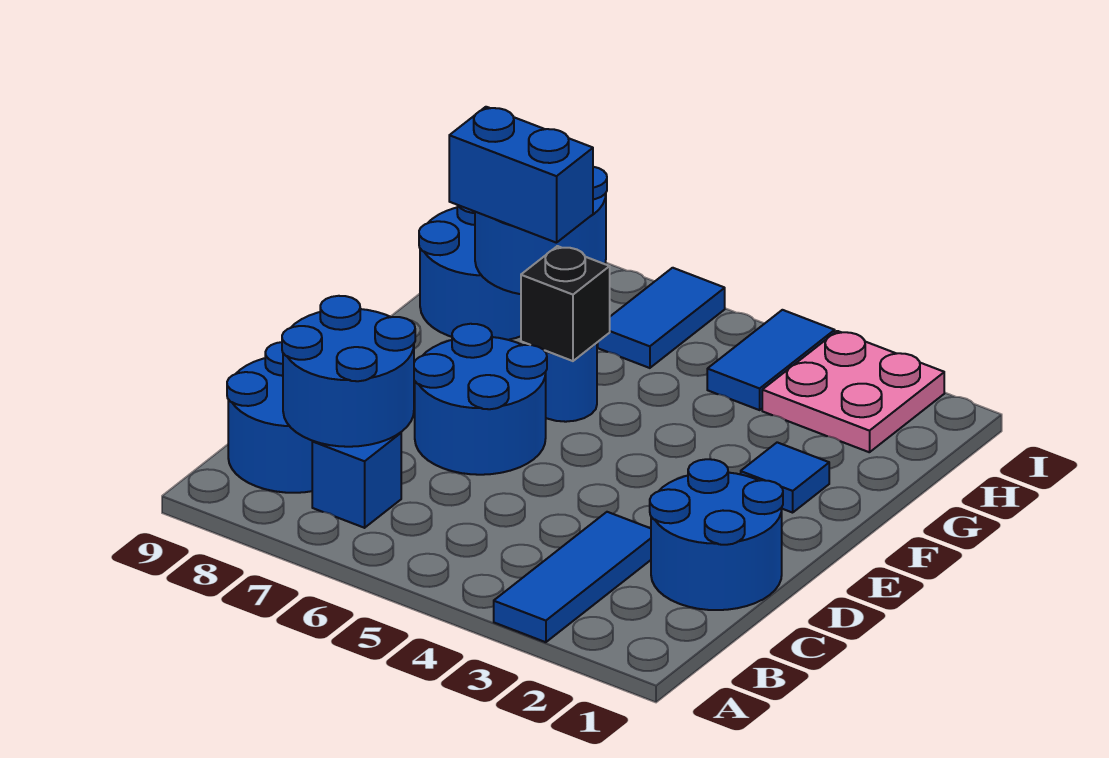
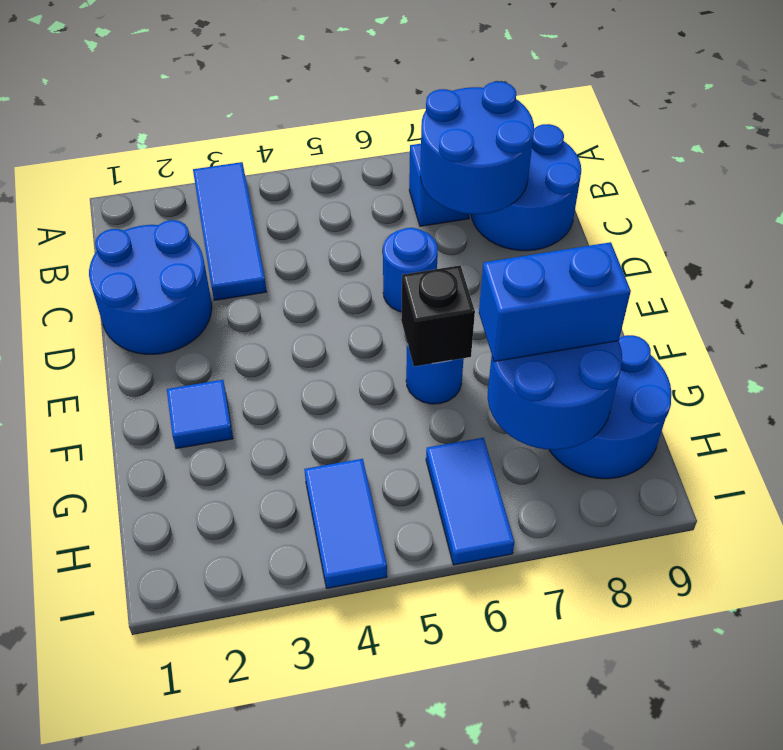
blue 2x2 round brick [414,324,547,475] -> blue 1x1 round brick [383,228,438,312]
pink 2x2 plate [762,331,944,452] -> none

